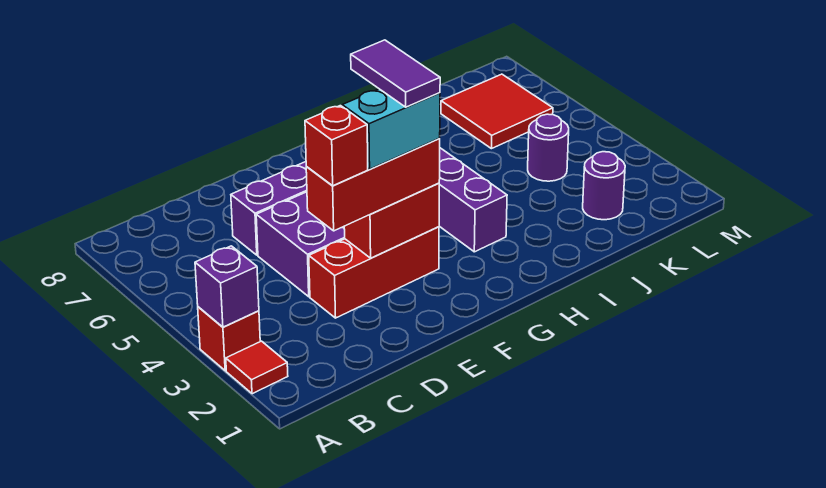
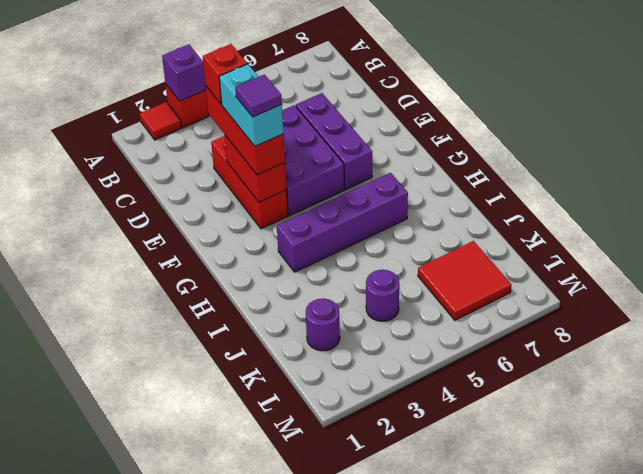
purple 1x2 tile [351,40,440,107] -> purple 1x1 tile [235,75,282,117]

